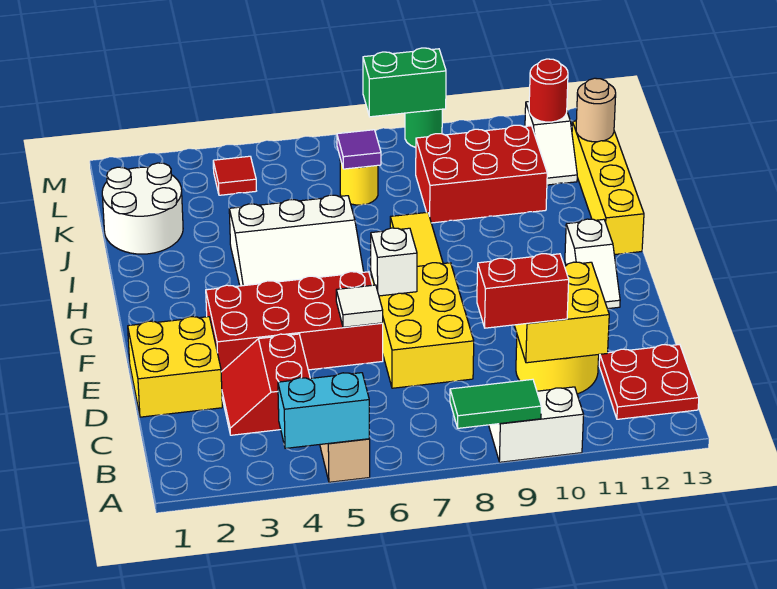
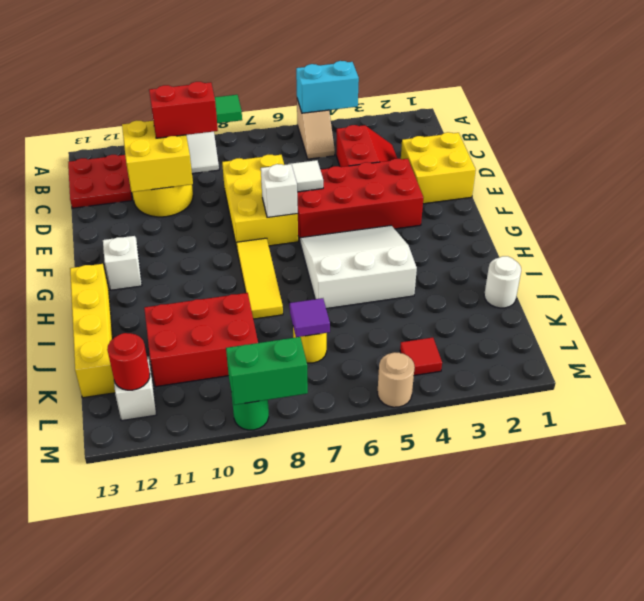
white 2x2 round brick [102,163,183,254] -> white 1x1 round brick [484,256,521,308]
tan 1x1 round brick [576,78,616,142] -> tan 1x1 round brick moved to [378,352,415,407]

